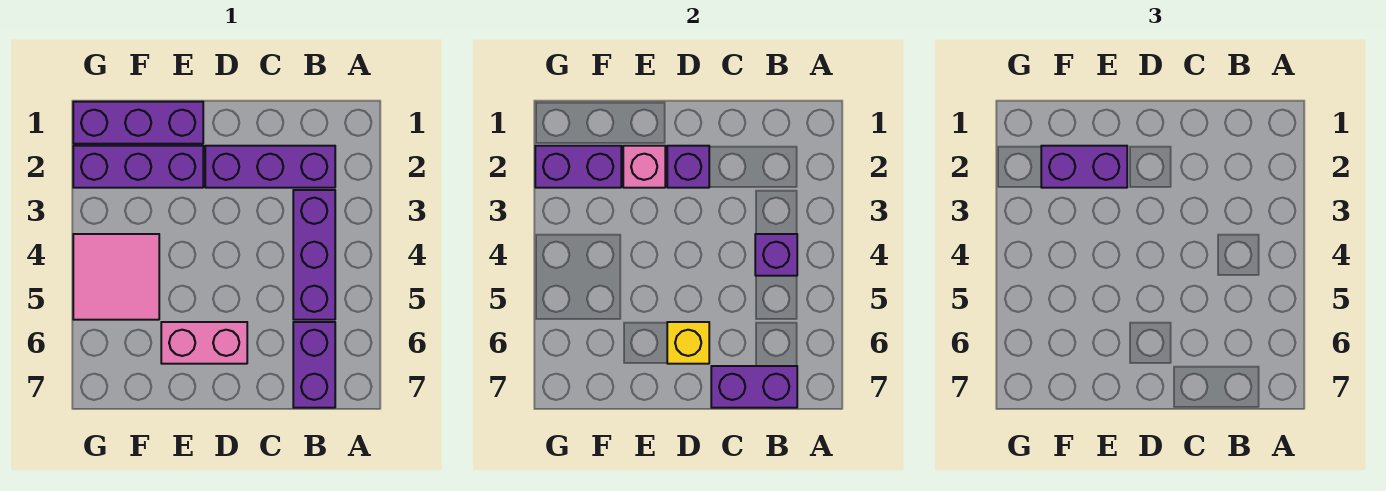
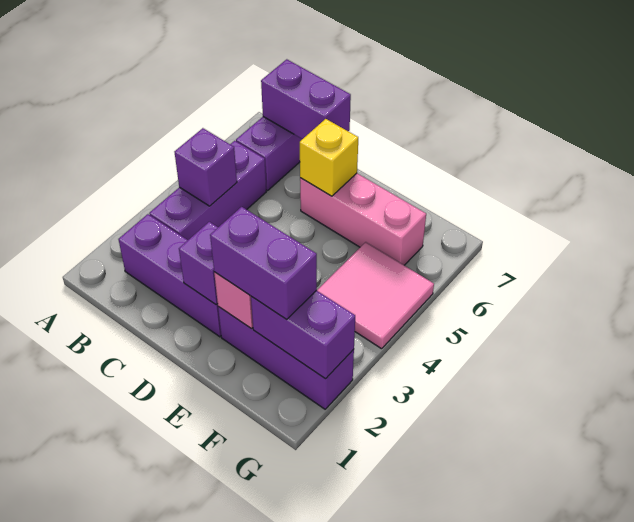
pink 1x2 brick [161,322,247,364] -> pink 1x3 brick [300,173,426,265]
purple 1x3 brick [73,102,203,144] -> none

